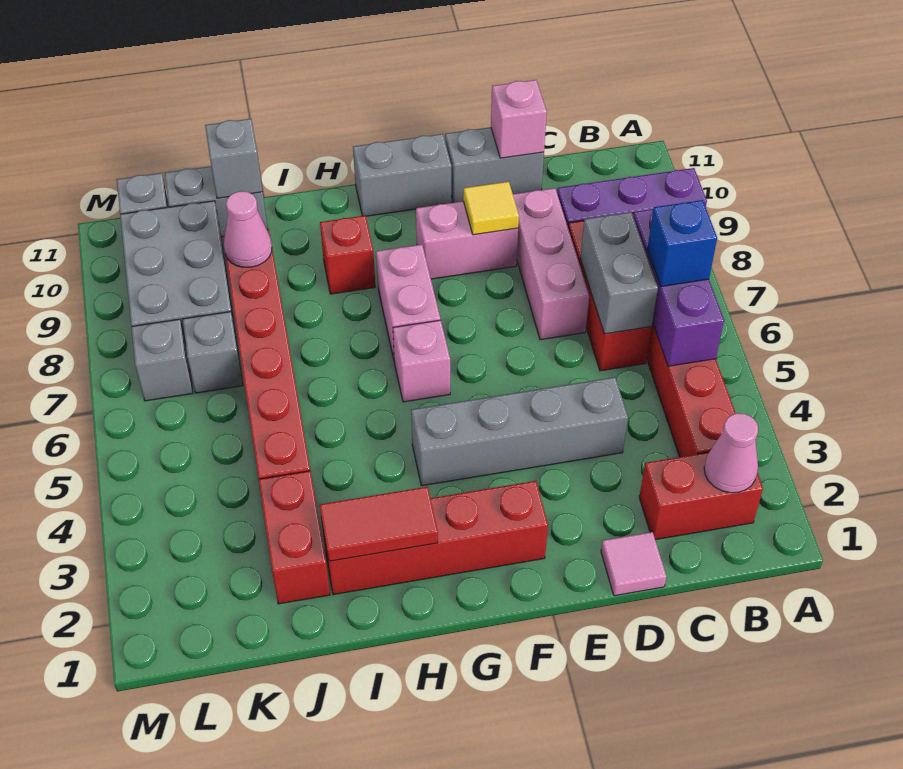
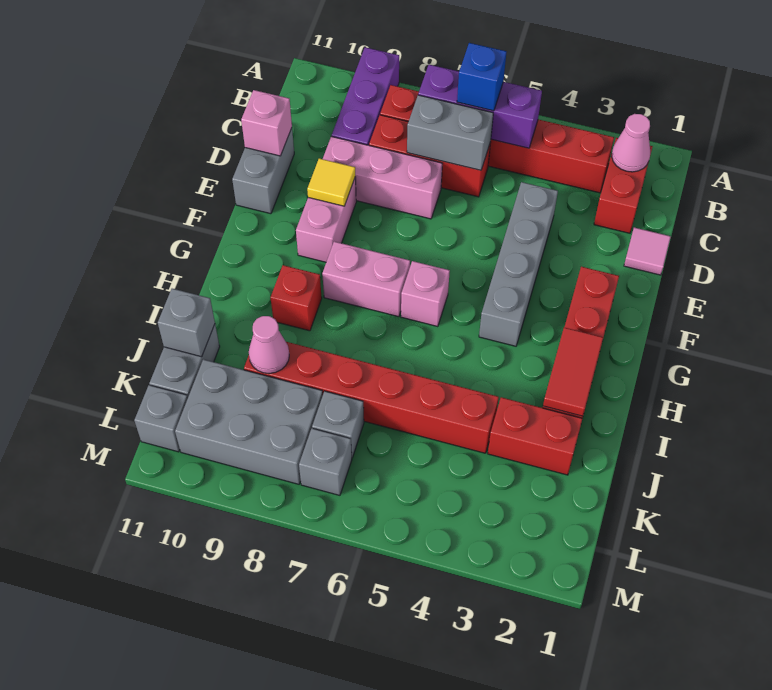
grey 1x2 brick [353,134,451,216] -> none

